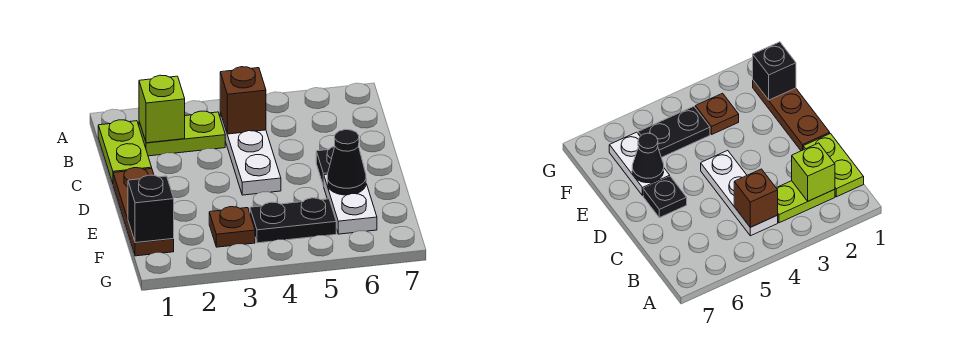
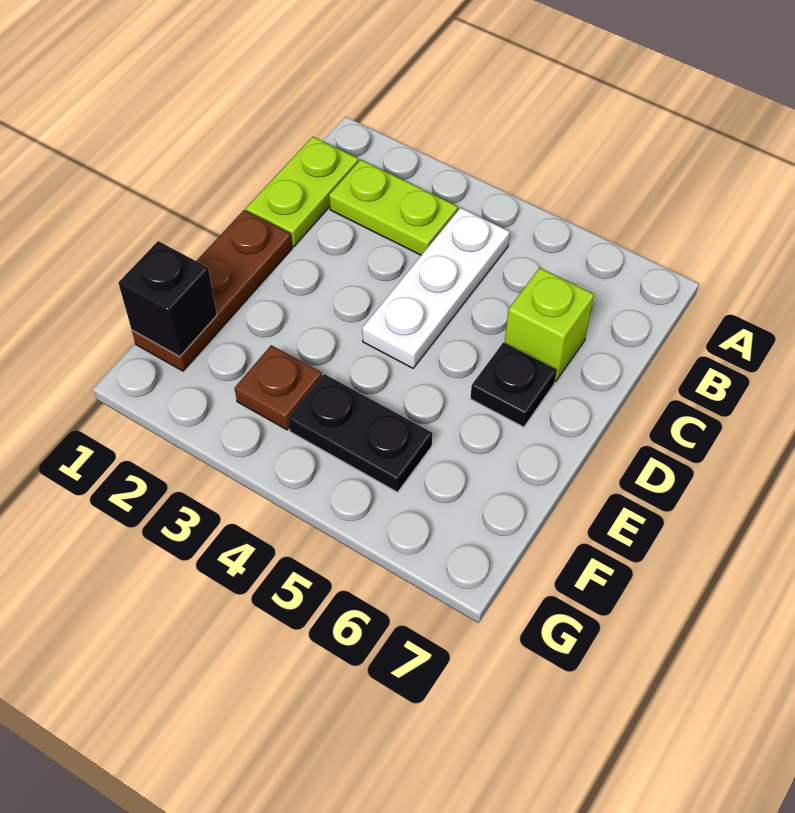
lime 1x1 brick [139,75,185,143] -> lime 1x1 brick moved to [505,268,594,381]
brown 1x1 brick [220,67,266,134] -> none
white 1x2 plate [324,174,377,234] -> none
black 1x1 cone [327,130,366,195] -> none

